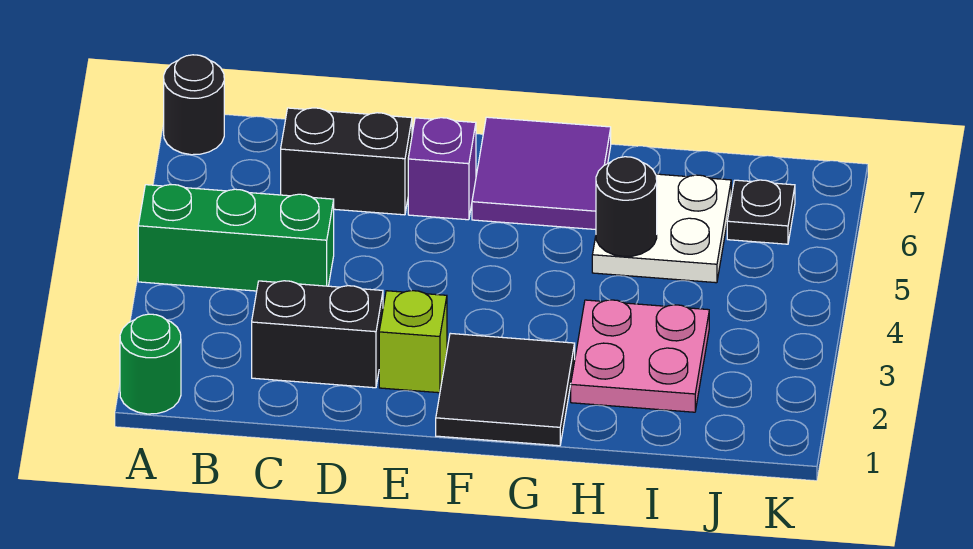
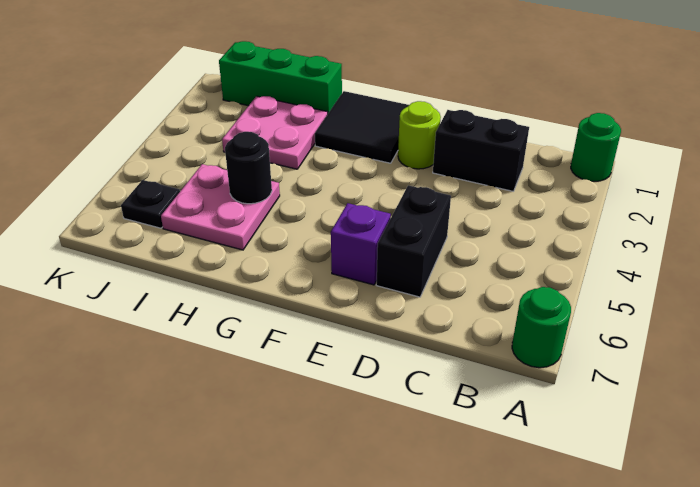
green 1x3 brick [138,185,334,291] -> green 1x3 brick moved to [219,41,342,113]
black 1x1 round brick [164,55,224,155] -> green 1x1 round brick [512,287,571,368]
black 1x2 brick [281,108,412,215] -> black 1x2 brick turned to [376,185,451,297]
lime 1x1 brick [379,291,447,393] -> lime 1x1 round brick [398,101,441,169]
purple 2x2 tile [472,117,611,230] -> none
white 2x2 plate [592,174,731,283] -> pink 2x2 plate [161,164,280,250]

